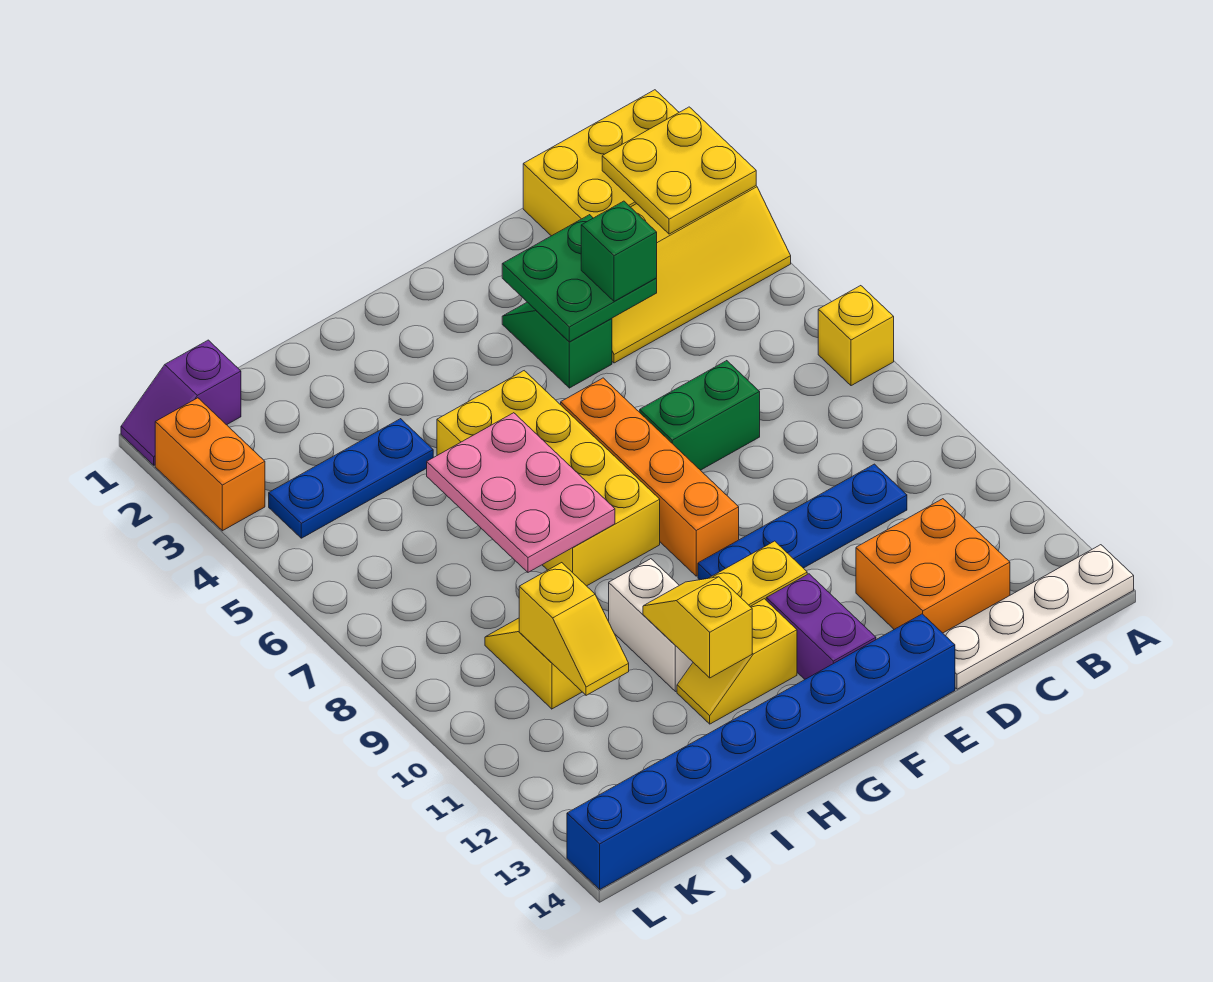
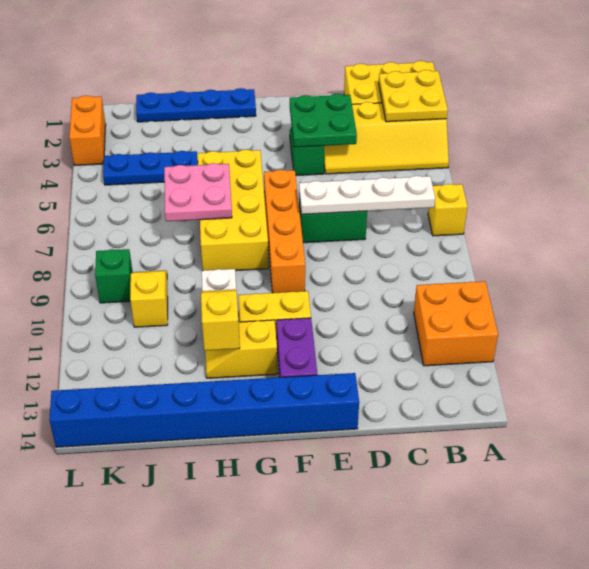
white 1x4 plate [943,545,1134,689] -> white 1x4 plate moved to [299,176,435,214]
blue 1x4 plate [698,464,907,580] -> blue 1x4 plate moved to [136,88,256,122]
orange 2x2 brick [856,499,1010,633] -> orange 2x2 brick moved to [414,281,498,366]
green 1x1 brick [581,201,657,301] -> green 1x1 brick moved to [95,249,133,303]
pink 2x3 plate [427,413,615,572] -> pink 2x2 plate [164,163,232,221]
yellow 1x2 slope [519,563,629,695] -> none
purple 1x2 slope [121,340,241,465] -> none

